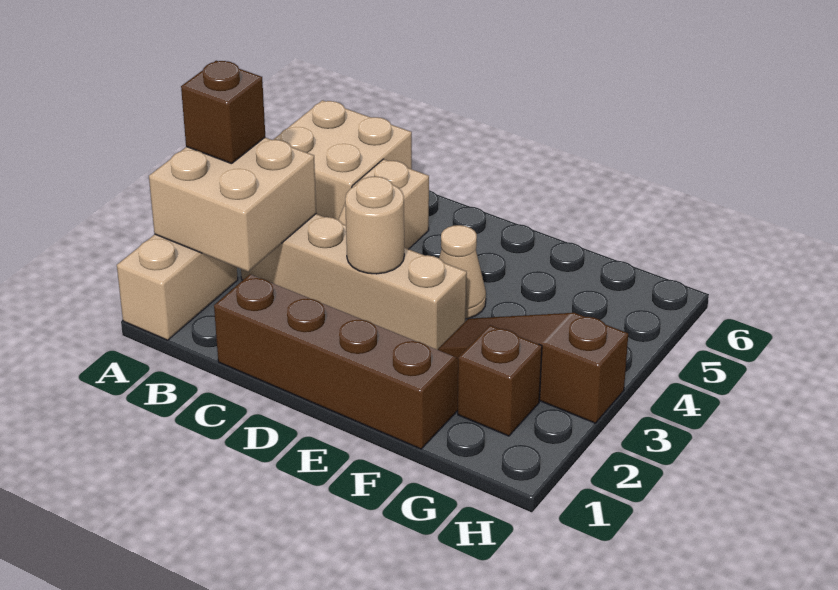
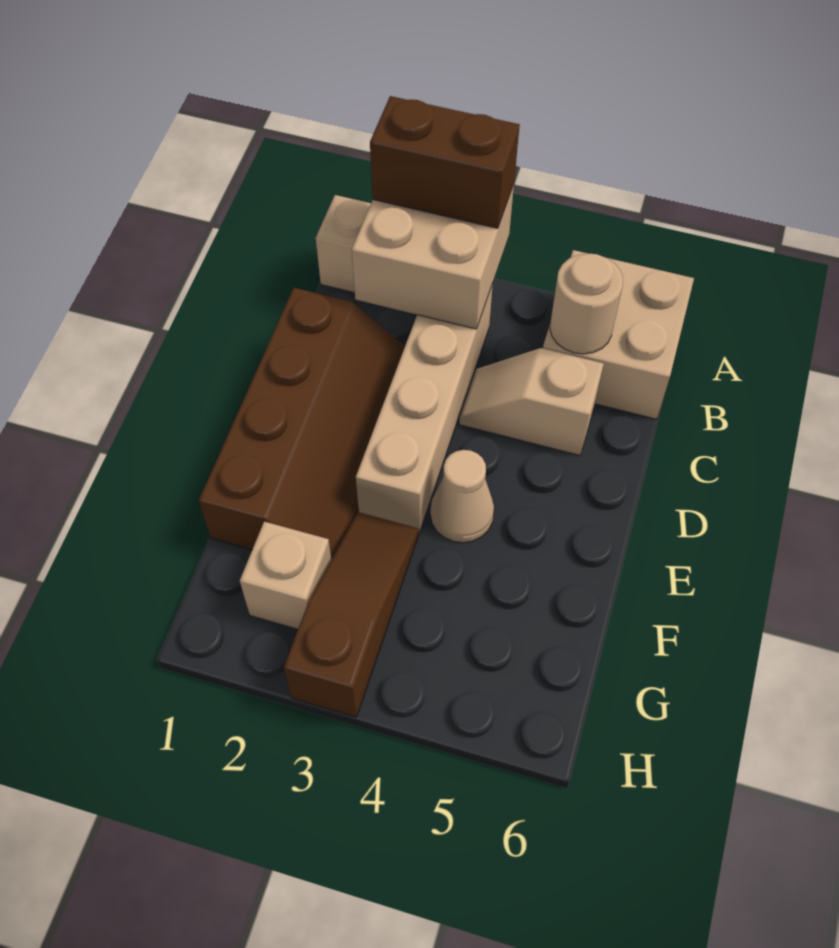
brown 1x1 brick [181,61,265,164] -> brown 1x2 brick [370,96,520,228]
tan 1x1 round brick [345,176,404,274] -> tan 1x1 round brick moved to [550,254,623,354]
brown 1x1 brick [458,325,542,436] -> tan 1x1 brick [240,522,331,629]

